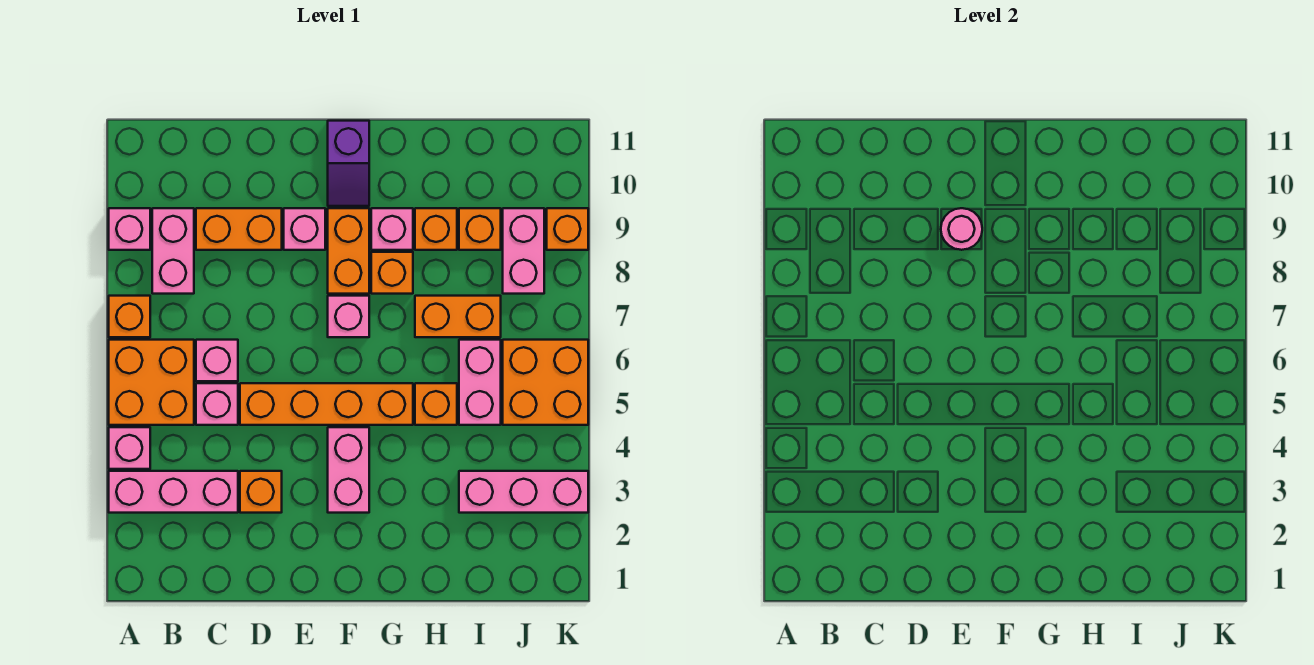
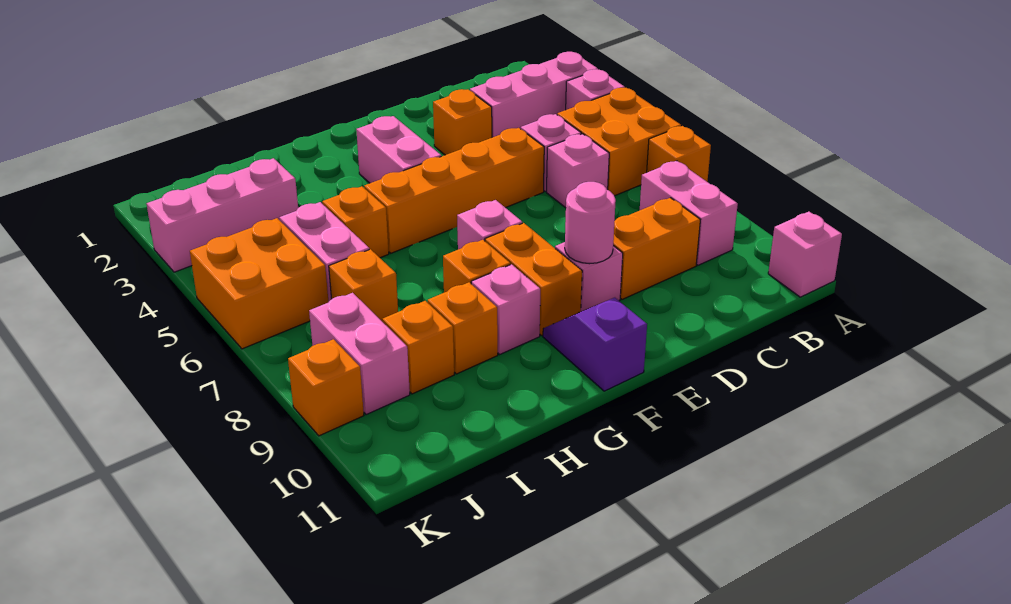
pink 1x1 brick [109,208,150,250] -> pink 1x1 brick moved to [768,212,842,297]
orange 1x2 brick [415,296,501,337] -> orange 1x1 brick [329,249,398,322]

